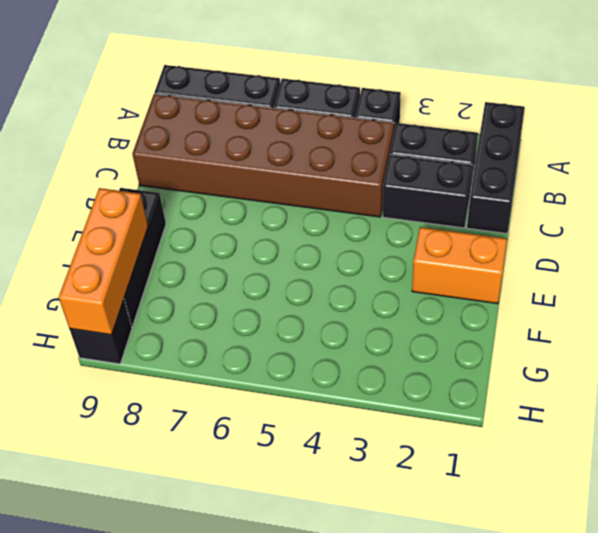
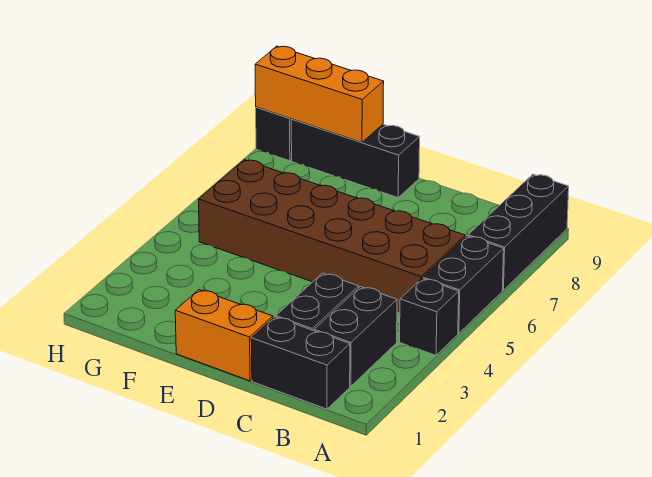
black 1x3 brick [467,102,525,234] -> black 1x2 brick [251,317,350,409]
brown 2x6 brick [132,94,394,217] -> brown 2x6 brick turned to [199,160,465,312]
orange 1x2 brick [412,227,507,304] -> orange 1x2 brick turned to [175,290,273,381]

